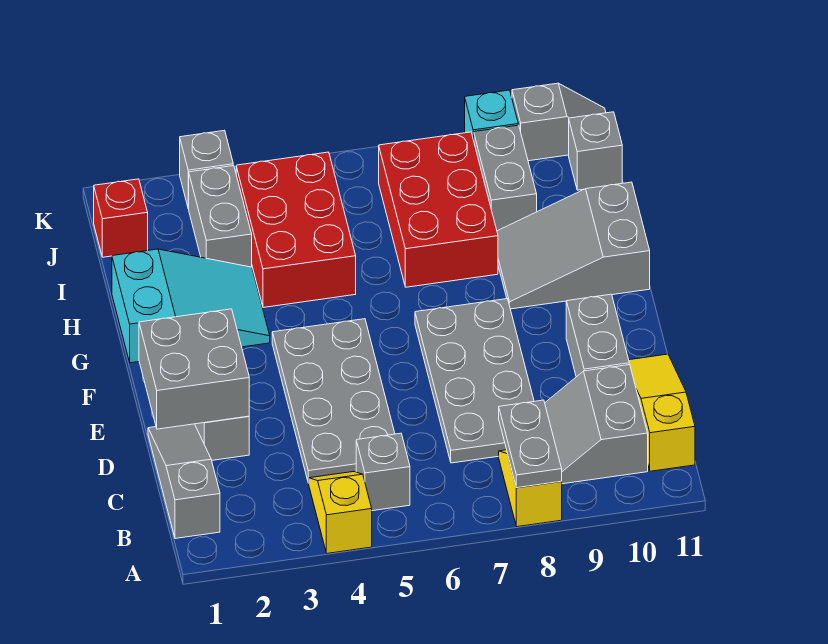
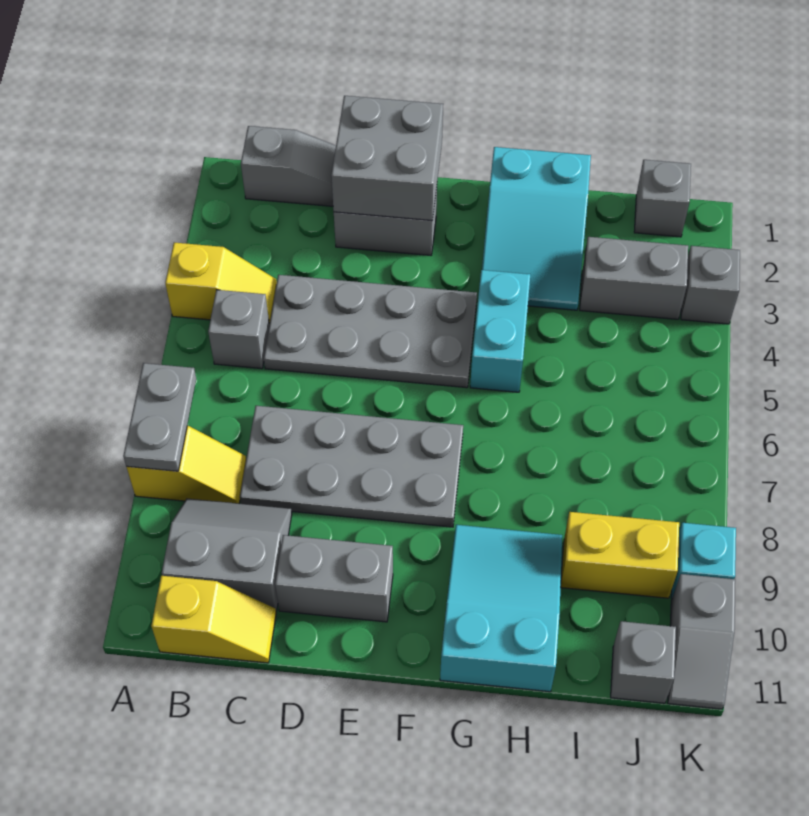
grey 1x2 plate [499,400,562,488] -> grey 1x2 plate turned to [123,363,196,471]
yellow 1x3 slope [629,354,695,471] -> yellow 1x2 slope [151,576,276,663]
none -> cyan 1x2 brick [470,270,530,392]
grey 2x3 slope [497,182,650,309] -> cyan 2x3 slope [440,525,562,692]
red 2x3 brick [236,152,356,308] -> none
red 2x3 brick [379,132,498,287] -> none
grey 1x2 brick [474,125,537,231] -> yellow 1x2 brick [561,512,679,598]
red 1x1 brick [94,179,148,257] -> grey 1x1 brick [634,160,691,237]

